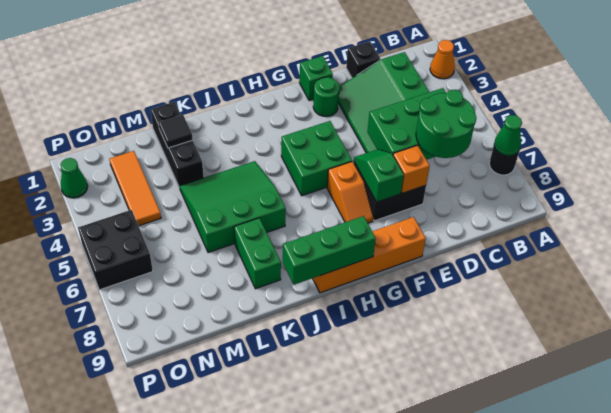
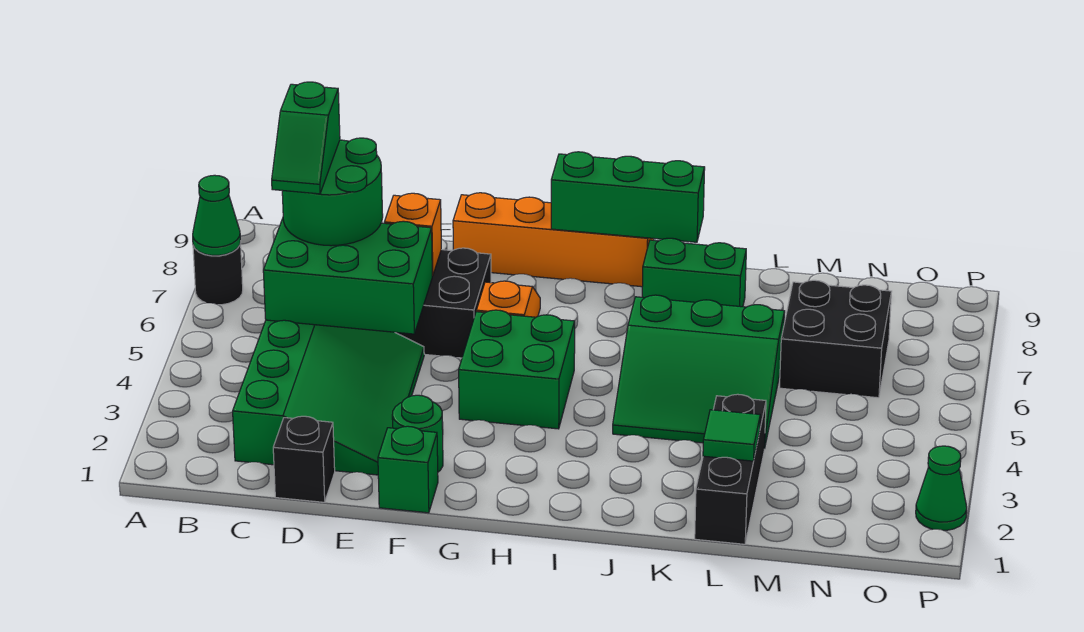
orange 1x1 cone [430,40,455,79] -> none
green 1x2 slope [354,149,404,202] -> green 1x2 slope moved to [272,82,340,194]
green 1x2 brick [234,218,281,289] -> green 1x2 brick turned to [642,238,746,307]
black 1x1 tile [158,115,193,148] -> green 1x1 tile [703,410,760,461]
orange 1x3 tile [110,151,161,226] -> none
black 2x2 brick [78,210,153,290] -> black 2x2 brick moved to [779,280,892,398]

